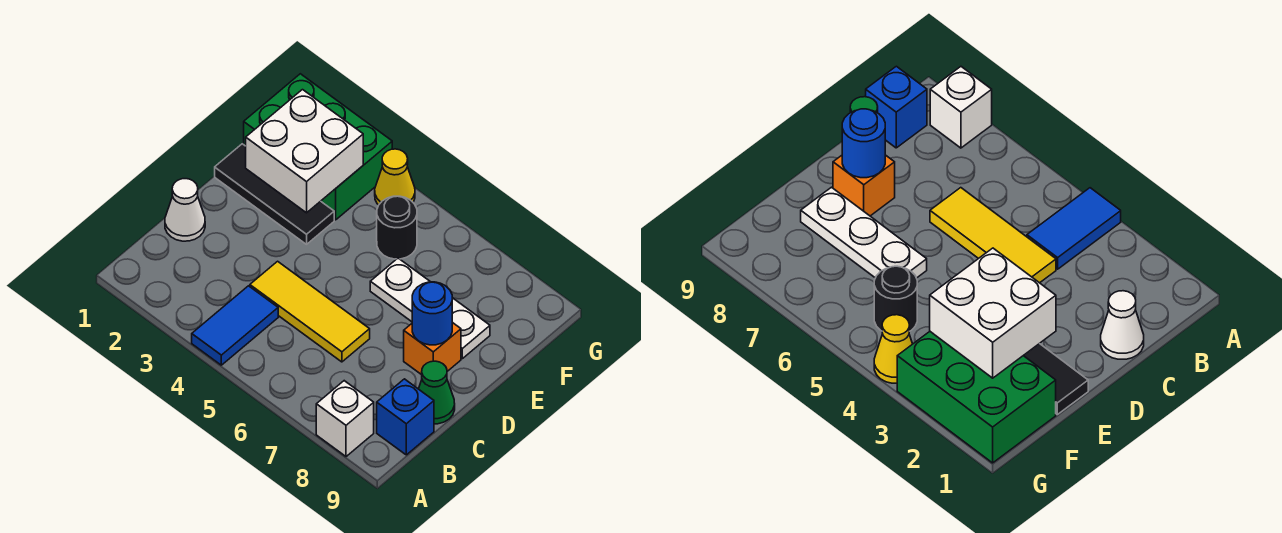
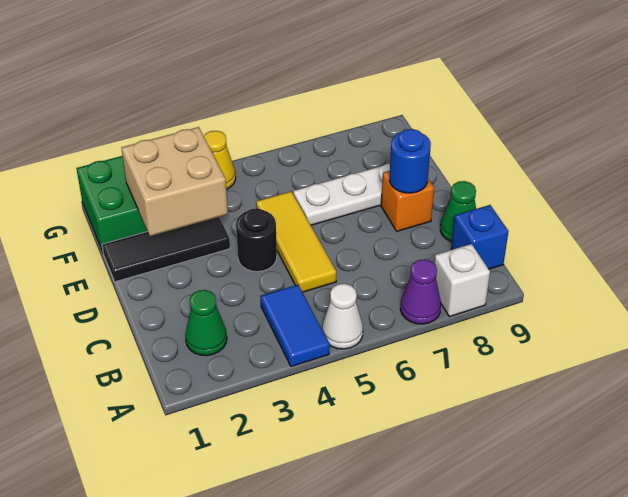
none -> purple 1x1 cone [400,259,441,324]
none -> green 1x1 cone [185,290,227,356]
white 1x1 cone [165,179,205,241] -> white 1x1 cone moved to [322,284,363,349]
yellow 1x3 tile [250,261,370,362] -> yellow 1x3 tile turned to [256,191,336,292]
white 2x2 brick [246,90,363,213] -> tan 2x2 brick [122,127,228,236]
black 1x1 round brick [377,196,417,259] -> black 1x1 round brick moved to [236,208,277,272]

